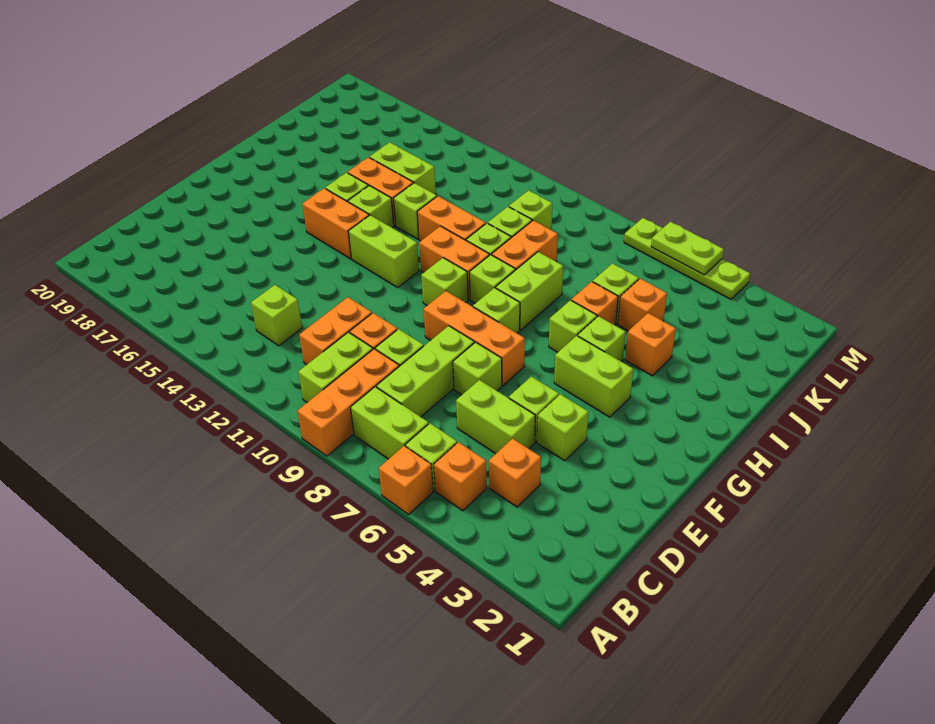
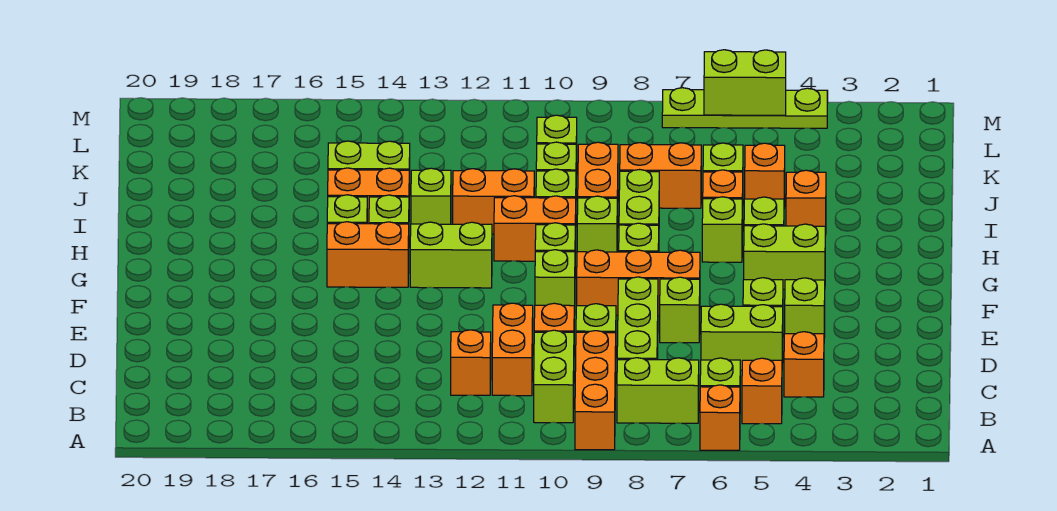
none -> orange 1x1 brick [451,330,491,395]
lime 1x1 brick [251,285,302,346] -> lime 1x1 brick moved to [535,250,575,315]
none -> orange 1x2 brick [620,143,701,208]
lime 1x2 plate [651,222,724,275] -> lime 1x2 brick [704,50,786,115]

